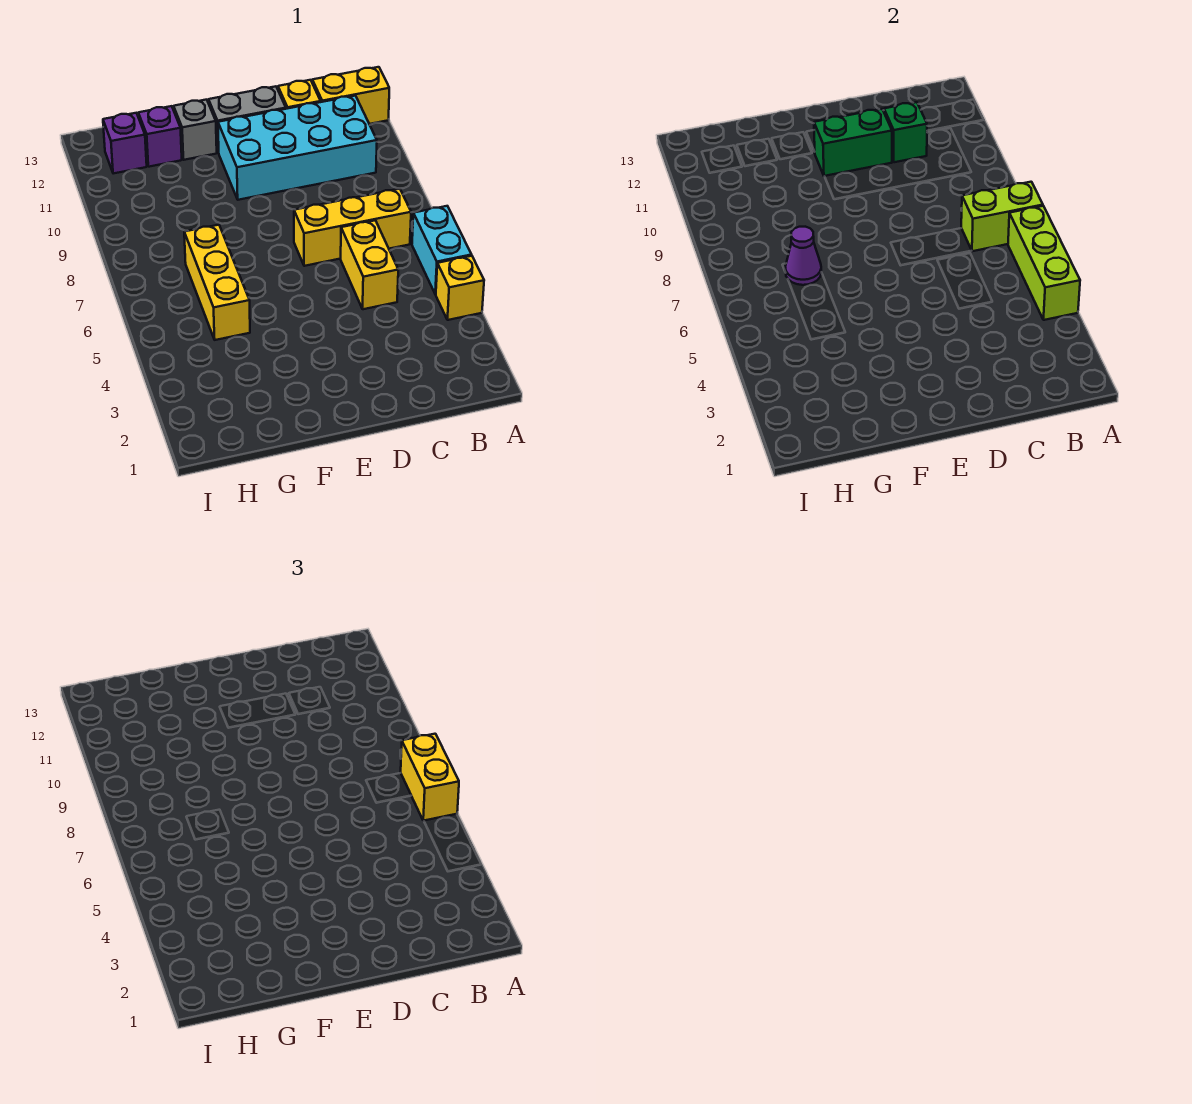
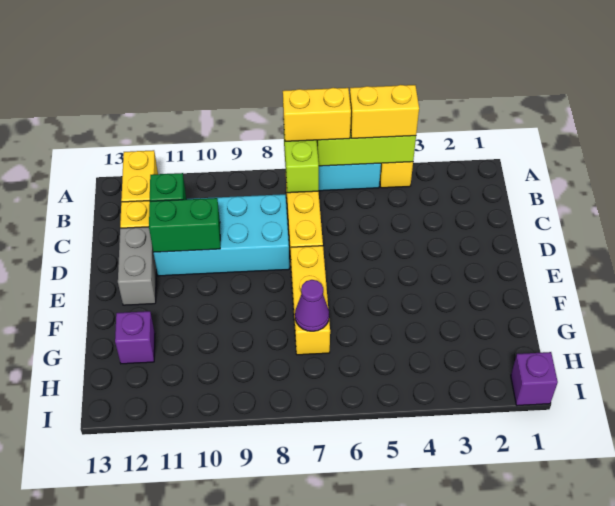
cyan 2x4 brick [218,96,377,200] -> cyan 2x4 brick turned to [154,194,289,276]
yellow 1x2 brick [341,220,398,309] -> yellow 1x2 brick moved to [350,85,419,138]
green 1x2 brick [814,109,892,176] -> green 1x2 brick turned to [149,198,220,252]
grey 1x1 brick [174,100,217,160] -> none
yellow 1x3 brick [184,225,250,340] -> yellow 1x3 brick turned to [291,246,330,355]
purple 1x1 brick [103,113,147,174] -> purple 1x1 brick moved to [511,352,558,406]

